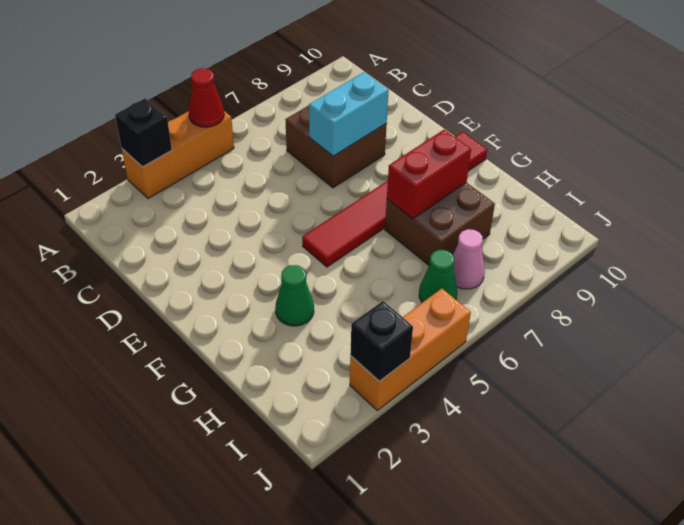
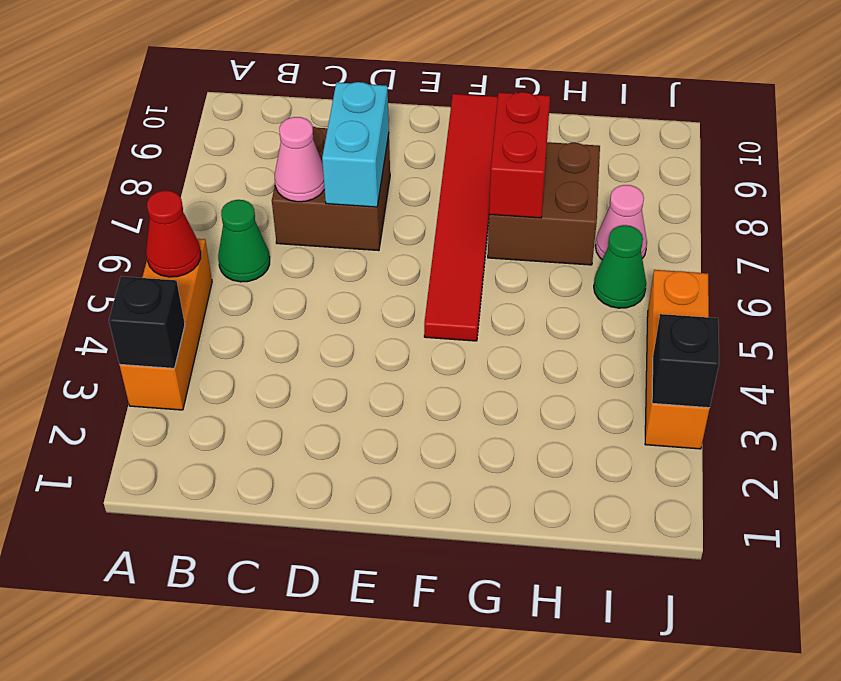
none -> pink 1x1 cone [275,117,325,202]
green 1x1 cone [275,265,314,326] -> green 1x1 cone moved to [218,200,270,282]

